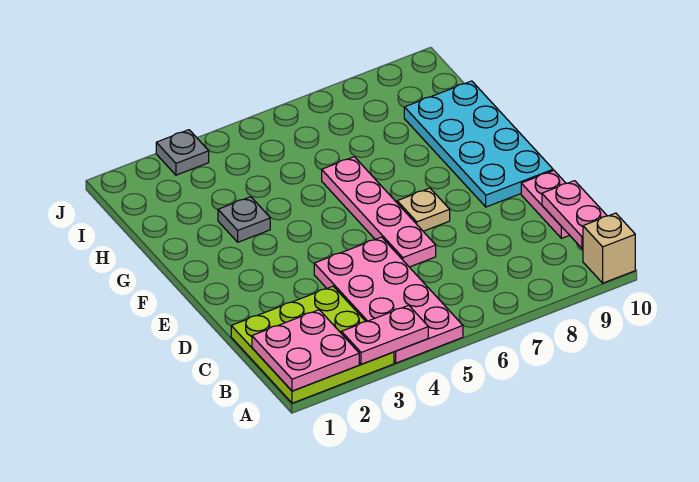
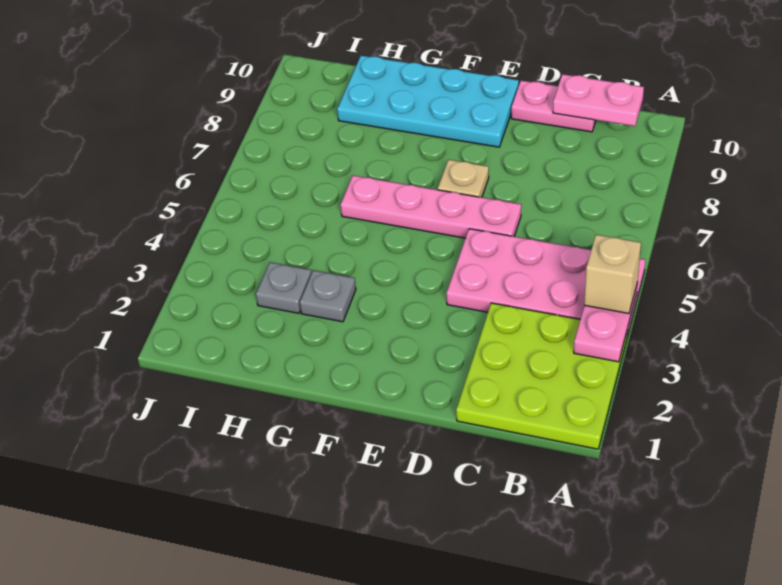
pink 2x2 plate [252,310,359,391] -> none
tan 1x1 brick [583,213,635,283] -> tan 1x1 brick moved to [584,235,641,314]
grey 1x1 plate [156,130,209,175] -> grey 1x1 plate moved to [256,262,312,313]

